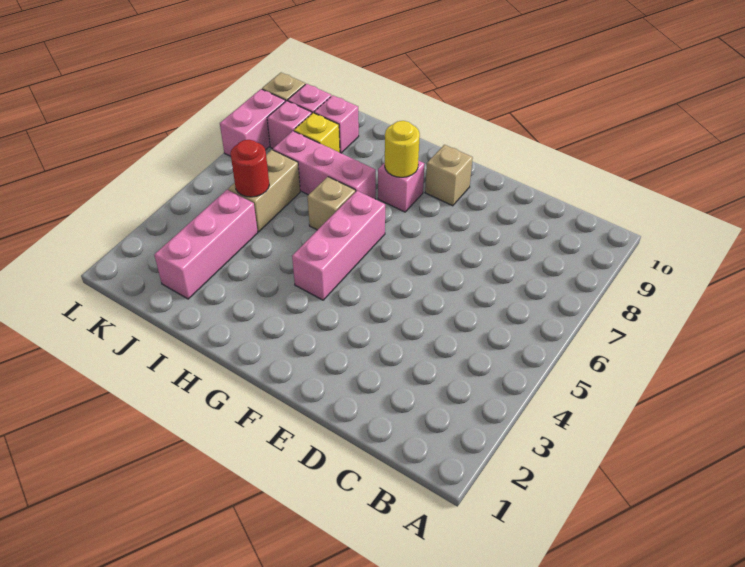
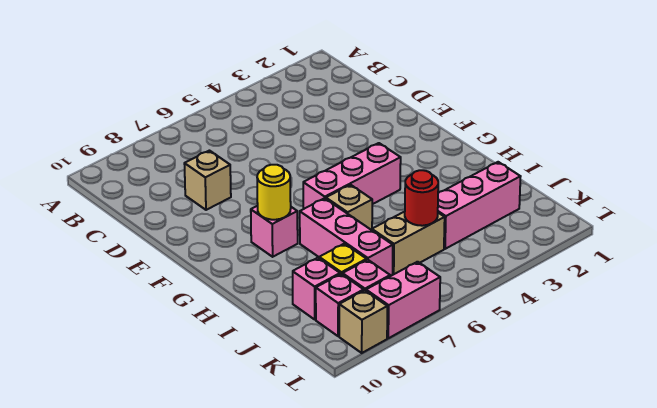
tan 1x1 brick [425,145,473,206] -> tan 1x1 brick moved to [184,151,231,210]

